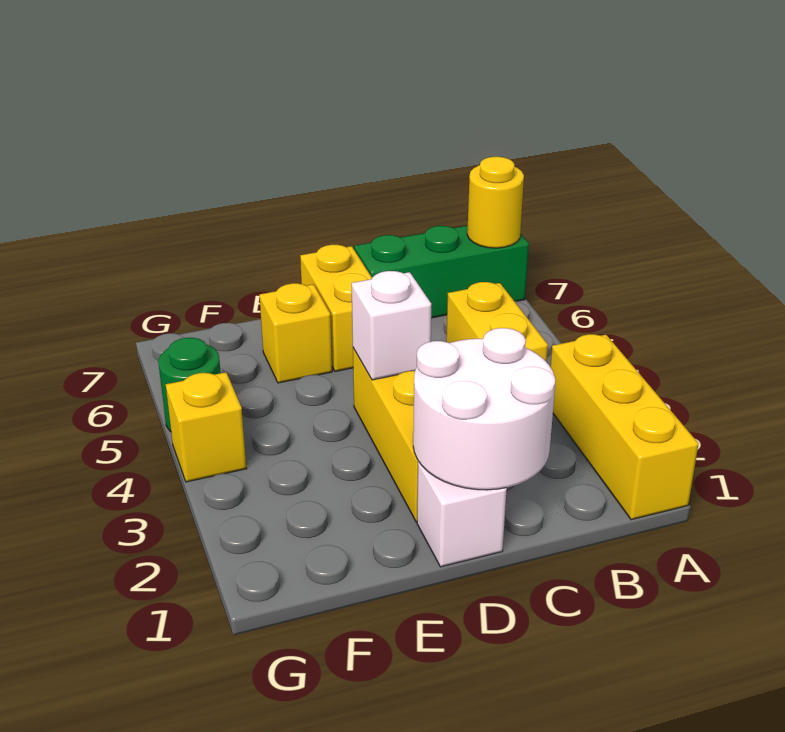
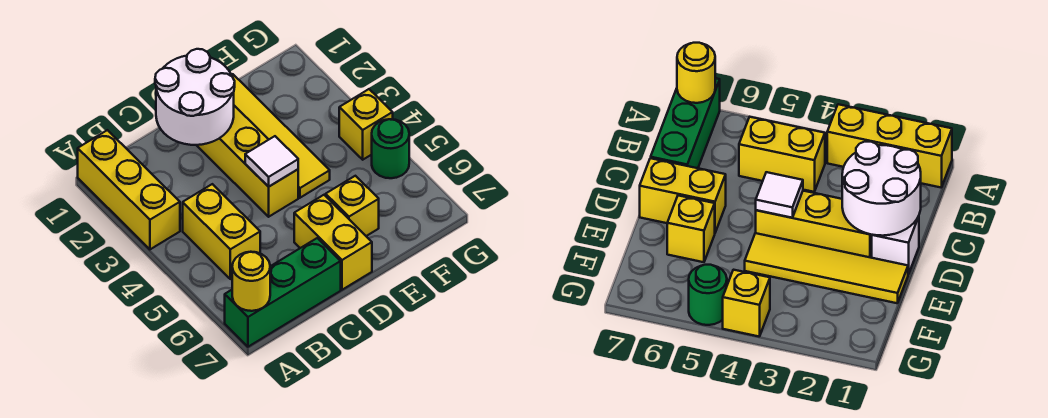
white 1x1 brick [351,271,431,380] -> white 1x1 tile [245,136,298,187]
none -> yellow 1x4 tile [232,74,330,198]

